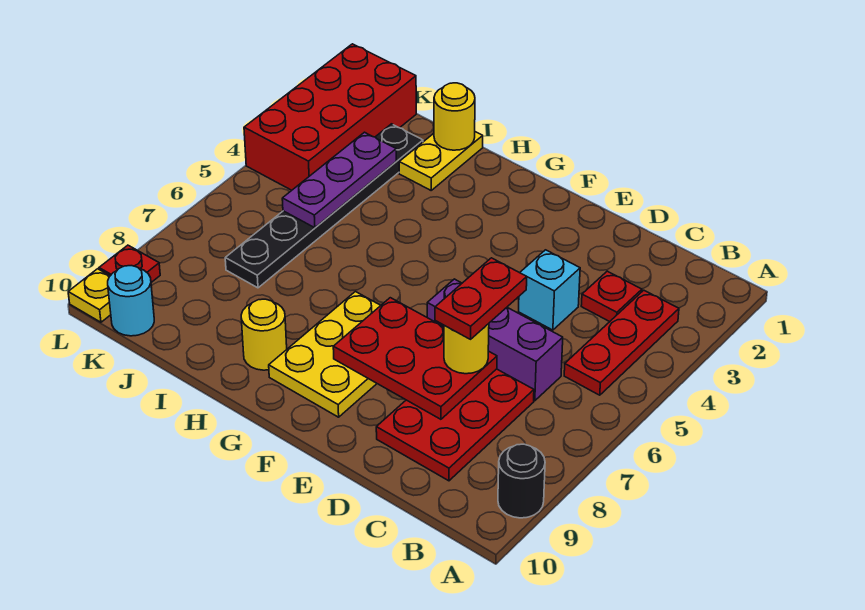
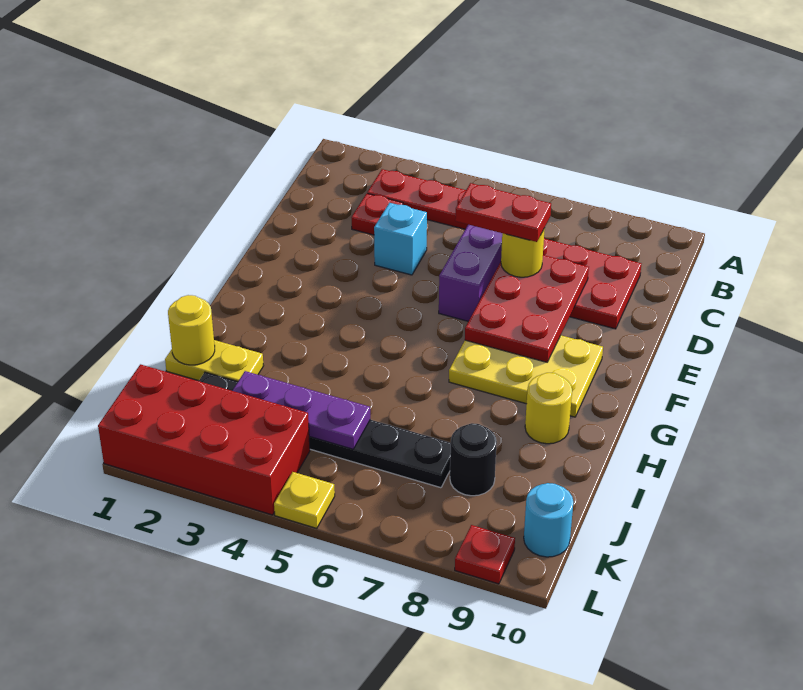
black 1x1 round brick [498,444,545,518] -> black 1x1 round brick moved to [450,423,497,496]
yellow 1x1 plate [68,269,111,322] -> yellow 1x1 plate moved to [274,472,335,528]

